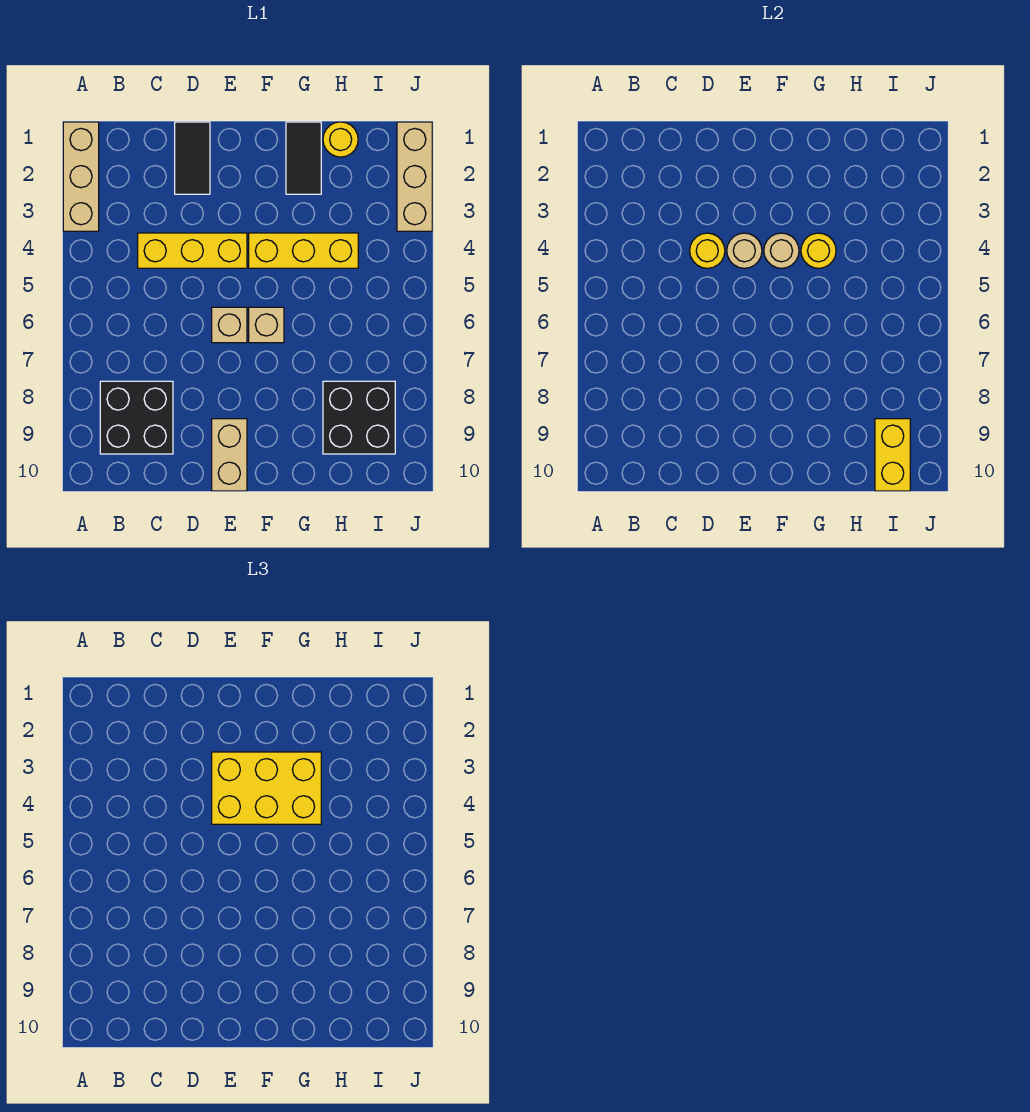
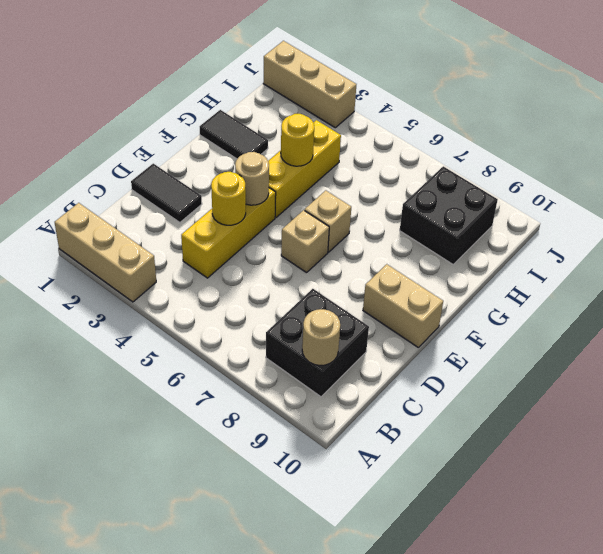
yellow 2x3 brick [212,752,321,824] -> none
tan 1x1 round brick [764,233,799,268] -> tan 1x1 round brick moved to [302,309,340,365]
yellow 1x1 round brick [323,122,358,157] -> none
yellow 1x2 brick [875,419,910,491] -> none

